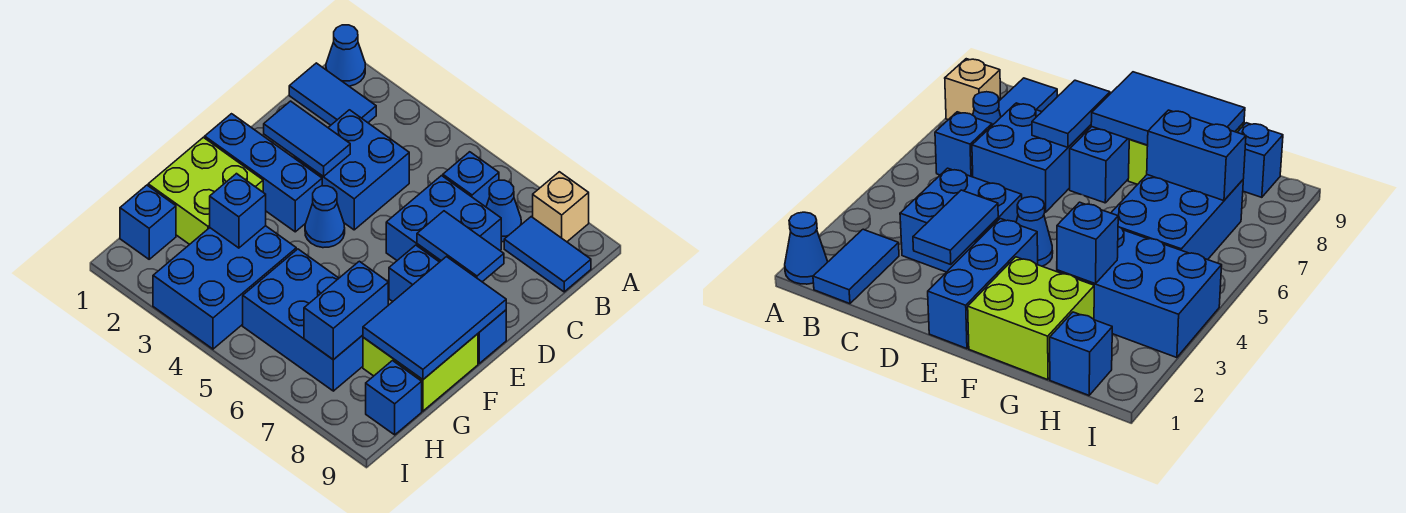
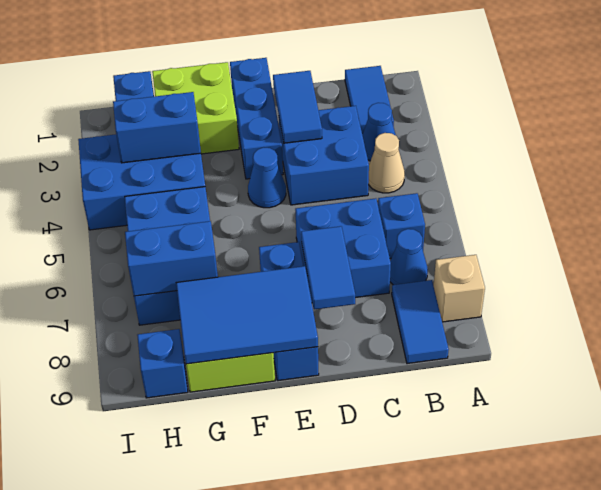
blue 1x1 cone [326,25,365,86] -> blue 1x1 cone moved to [362,103,396,161]
none -> tan 1x1 cone [368,133,405,193]
blue 1x1 brick [210,174,266,248] -> blue 1x2 brick [113,92,201,163]

